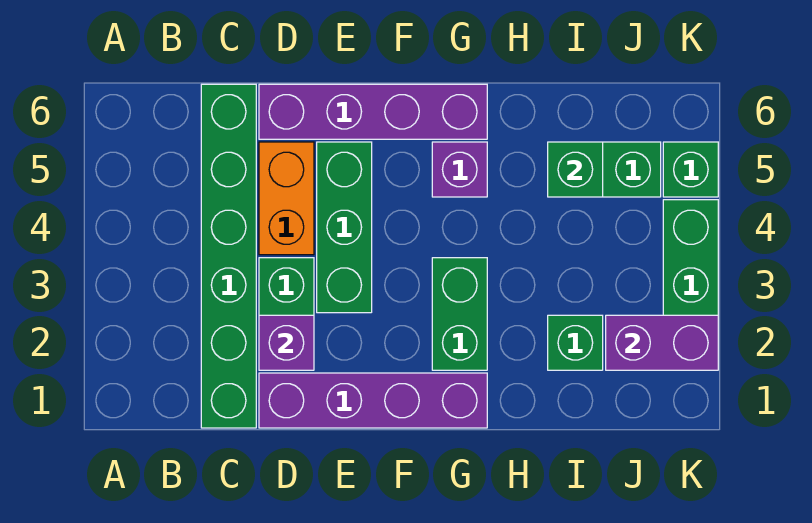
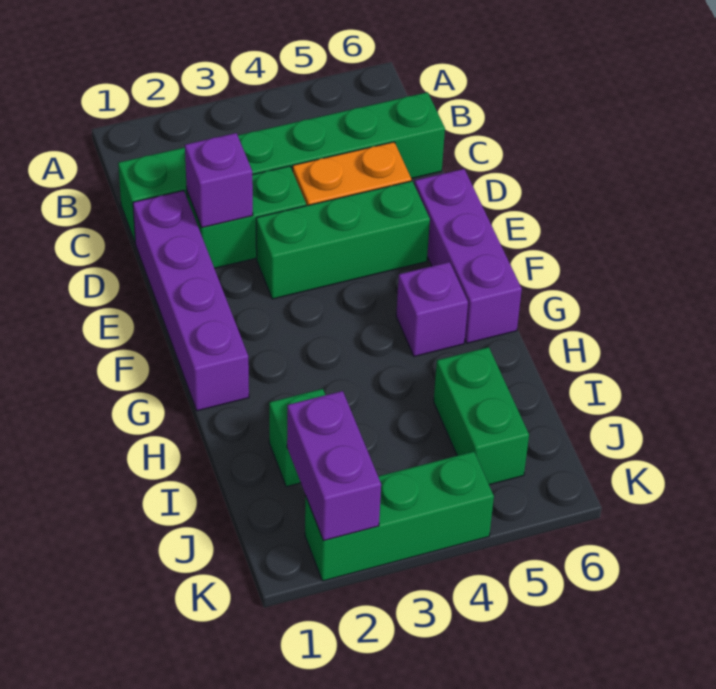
purple 1x4 brick [259,84,487,139] -> purple 1x3 brick [415,169,522,343]
green 1x2 brick [432,258,487,370] -> none
green 1x1 brick [548,142,603,197] -> none
green 1x1 brick [663,142,718,197] -> none

